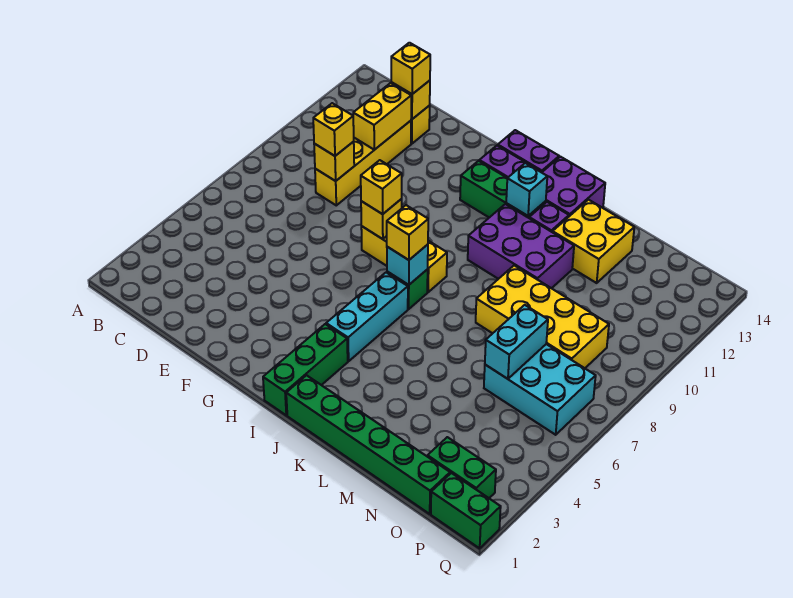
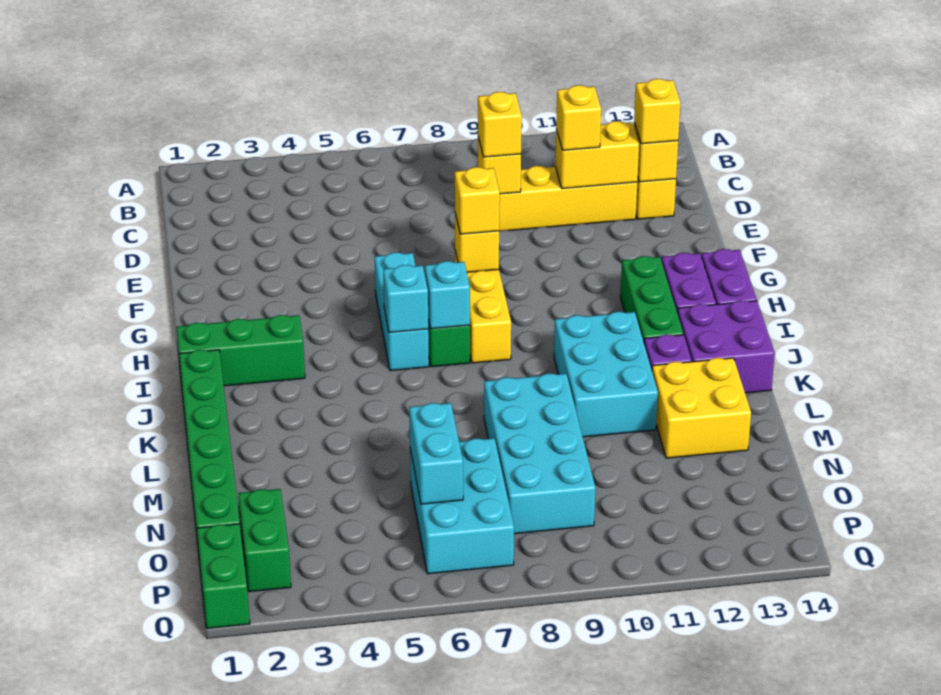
cyan 1x3 brick [326,272,408,361] -> cyan 1x3 brick turned to [375,252,429,371]
yellow 1x1 brick [387,205,428,260] -> yellow 1x1 brick moved to [556,85,601,150]
purple 2x3 brick [468,204,574,288] -> cyan 2x3 brick [554,312,658,437]
cyan 1x1 brick [506,163,547,216] -> cyan 1x1 brick moved to [383,265,428,333]
yellow 2x4 brick [476,266,609,368] -> cyan 2x4 brick [484,373,596,534]
cyan 1x2 brick [485,305,548,379] -> cyan 1x2 brick turned to [409,403,463,504]

